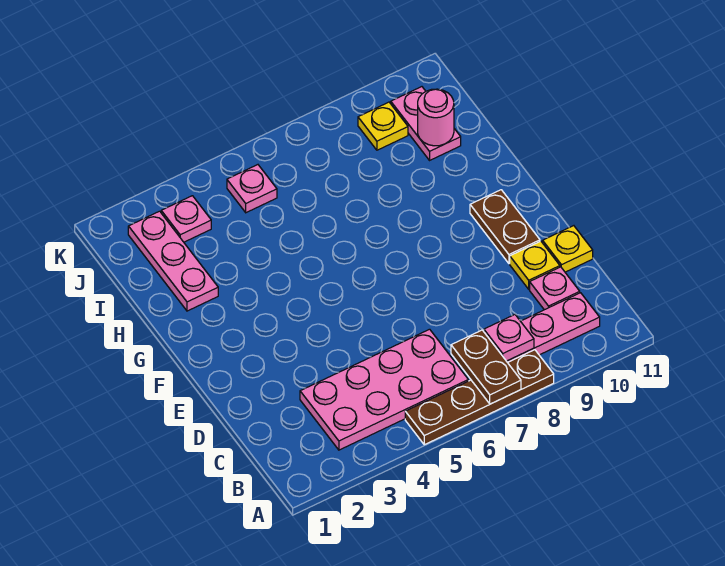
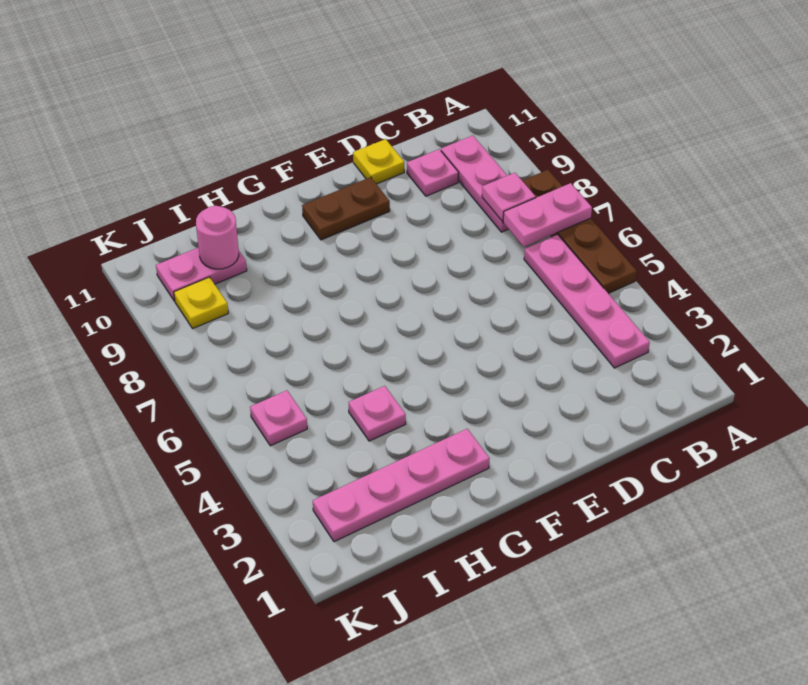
brown 1x2 plate [451,330,521,404] -> pink 1x2 plate [503,183,592,247]
pink 2x4 plate [300,329,468,450] -> pink 1x4 plate [524,235,650,368]
yellow 1x1 plate [510,241,560,289] -> none
pink 1x3 plate [128,211,218,311] -> pink 1x4 plate [313,429,490,542]
pink 1x1 plate [161,196,211,242] -> pink 1x1 plate moved to [348,386,406,441]

